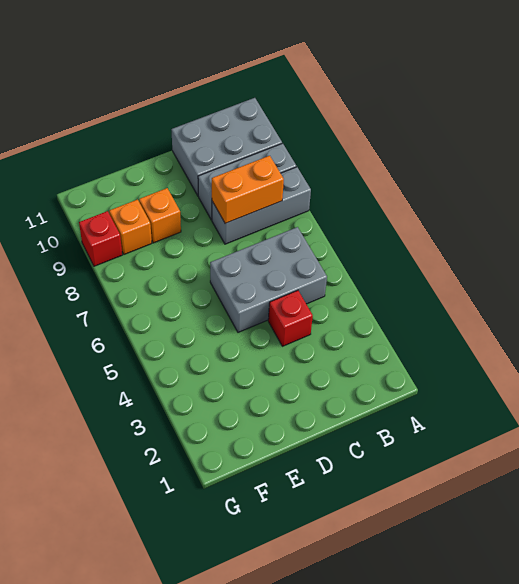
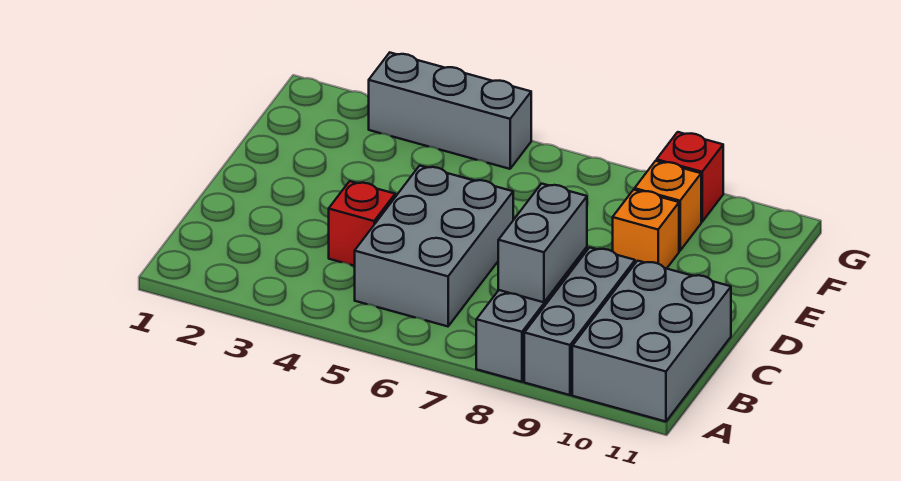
orange 1x2 brick [212,156,284,223] -> grey 1x2 brick [498,184,587,302]
none -> grey 1x3 brick [369,53,531,169]

